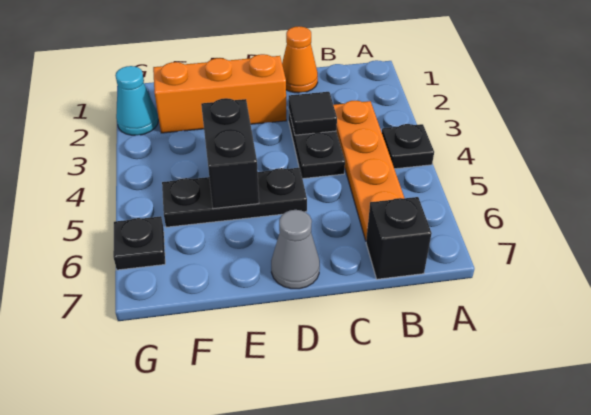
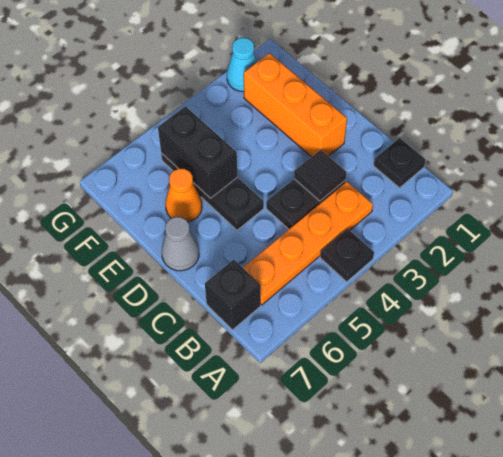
orange 1x1 cone [282,27,318,93] -> orange 1x1 cone moved to [165,169,202,222]
black 1x2 brick [201,98,259,209] -> black 1x2 brick turned to [158,106,237,198]
black 1x1 plate [113,216,165,270] -> black 1x1 plate moved to [374,138,426,188]

